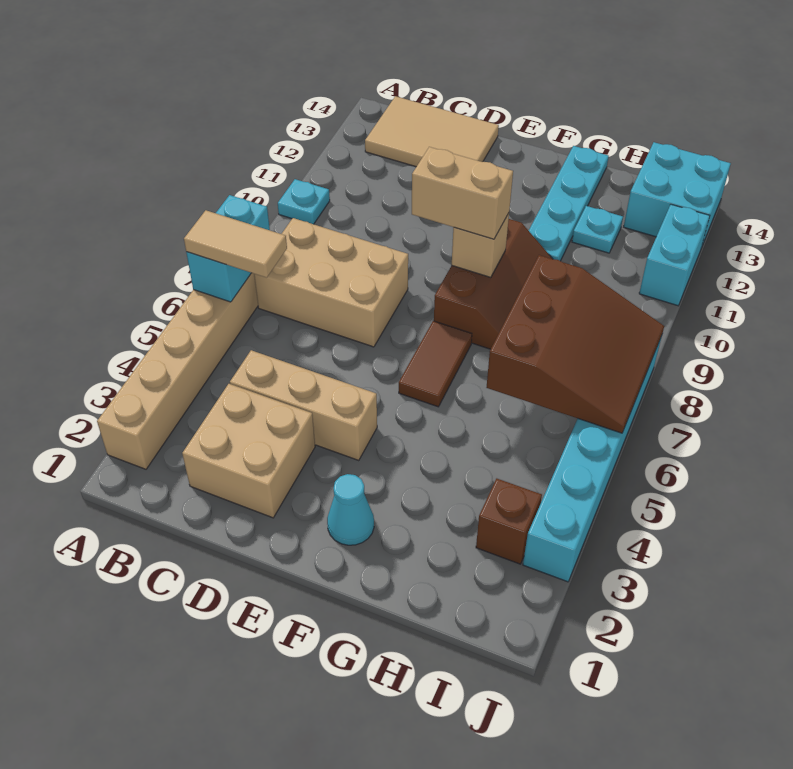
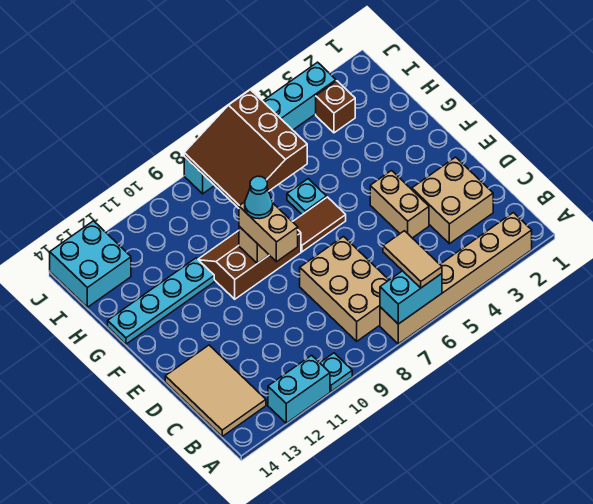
tan 1x3 brick [230,350,377,460] -> tan 1x2 brick [370,171,429,238]
cyan 1x1 cone [327,474,374,545] -> cyan 1x1 cone moved to [245,176,273,219]
brown 3x3 slope [486,255,664,433] -> brown 3x3 slope turned to [184,90,307,208]
cyan 1x1 plate [572,206,623,253] -> cyan 1x1 plate moved to [287,179,327,215]
cyan 1x2 brick [639,204,710,306] -> cyan 1x2 brick moved to [268,355,330,423]

